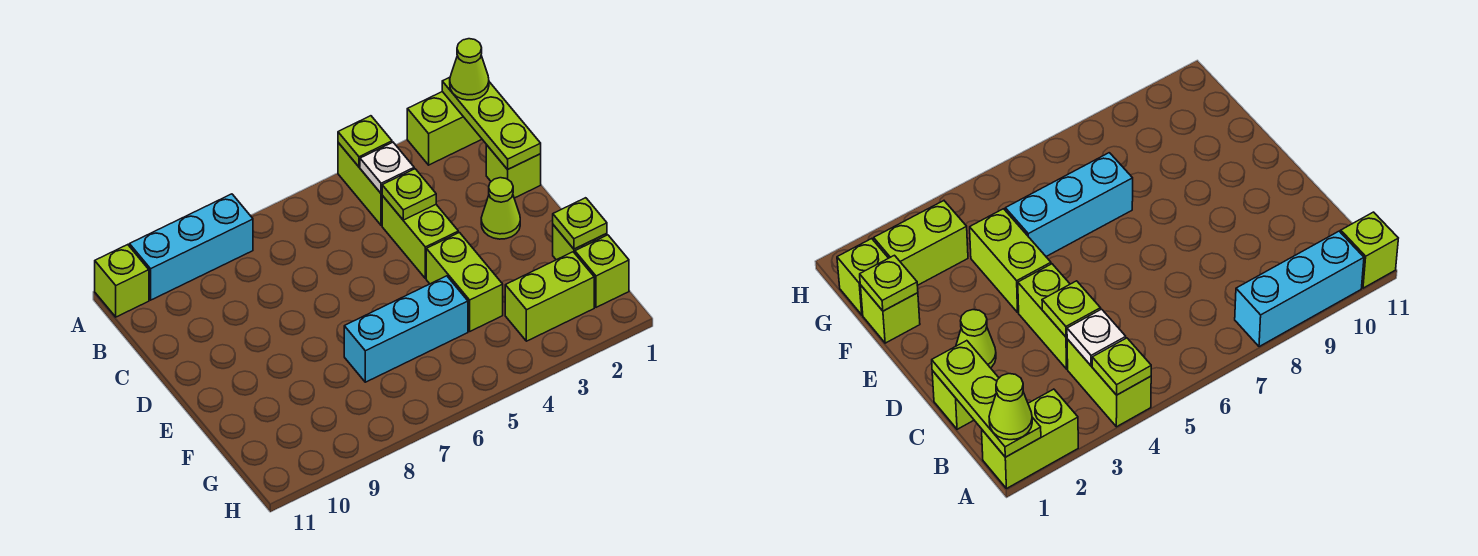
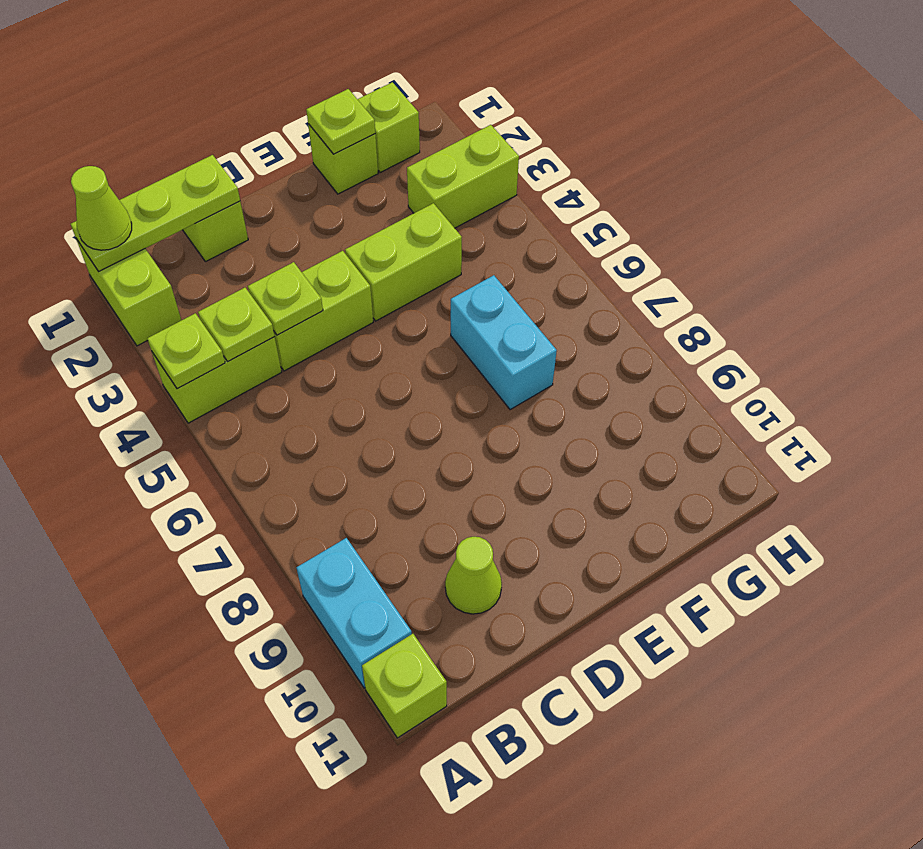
cyan 1x3 brick [129,194,253,300] -> cyan 1x2 brick [296,538,412,688]
white 1x1 plate [360,142,414,194] -> lime 1x1 plate [198,288,275,362]
lime 1x1 cone [481,178,520,239] -> lime 1x1 cone moved to [445,537,502,614]
cyan 1x3 brick [344,276,468,382] -> cyan 1x2 brick [451,275,557,410]
lime 1x2 brick [505,252,594,341] -> lime 1x2 brick turned to [407,125,519,228]

